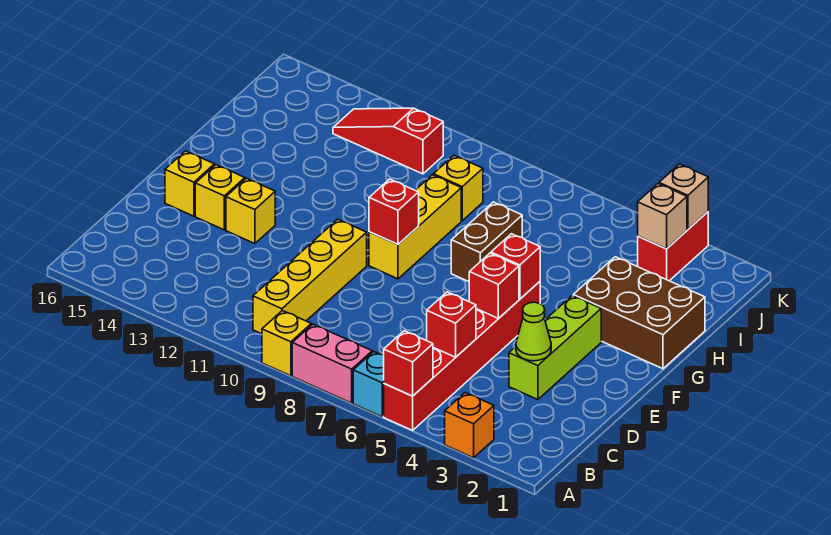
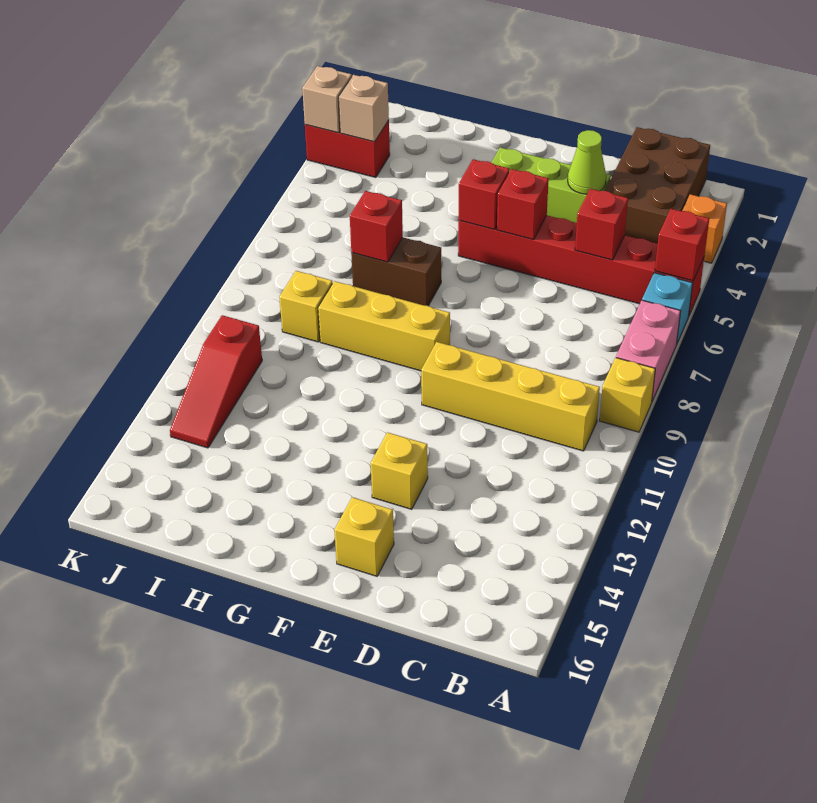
yellow 1x1 brick [195,165,245,230] -> none
red 1x1 brick [369,179,419,244] -> red 1x1 brick moved to [350,191,403,262]
brown 2x3 brick [573,257,705,369] -> brown 2x3 brick moved to [605,127,710,244]

